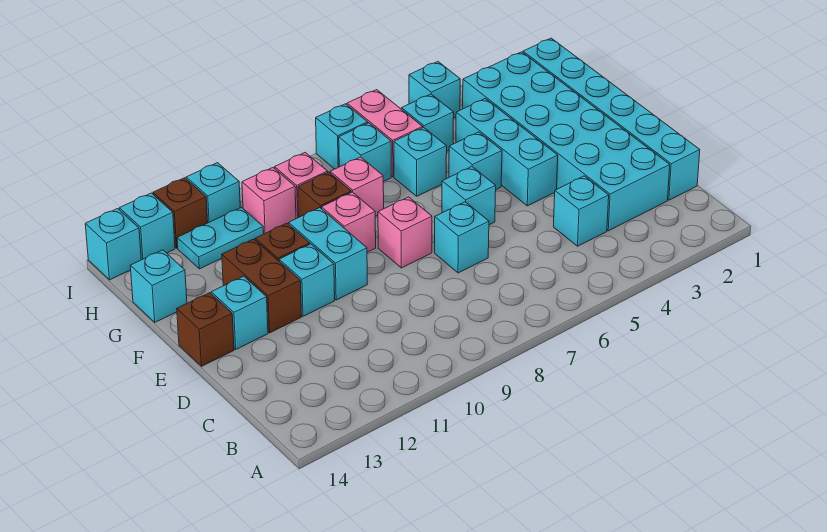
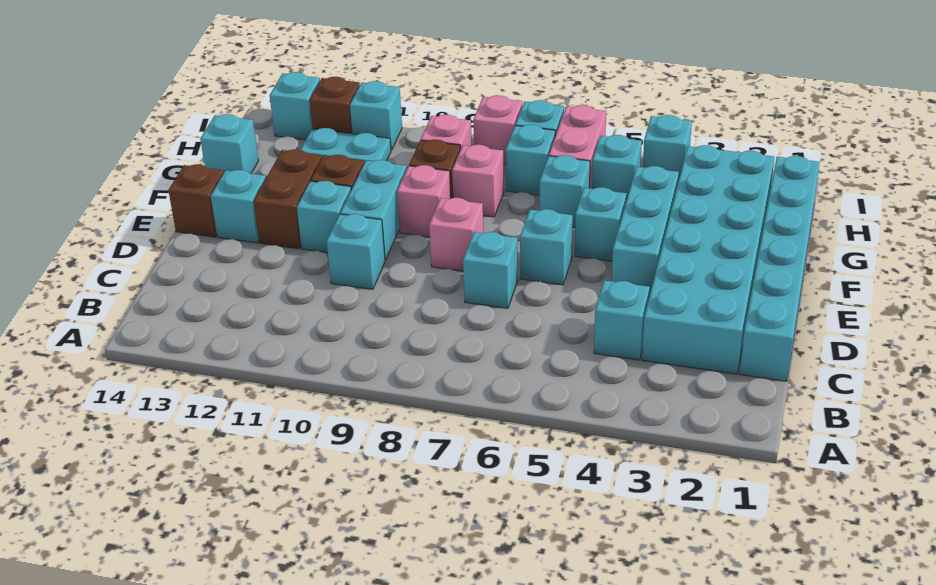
pink 1x1 brick [242,168,296,234] -> pink 1x1 brick moved to [473,95,522,164]
cyan 1x1 brick [85,209,141,280] -> cyan 1x1 brick moved to [327,214,385,289]

